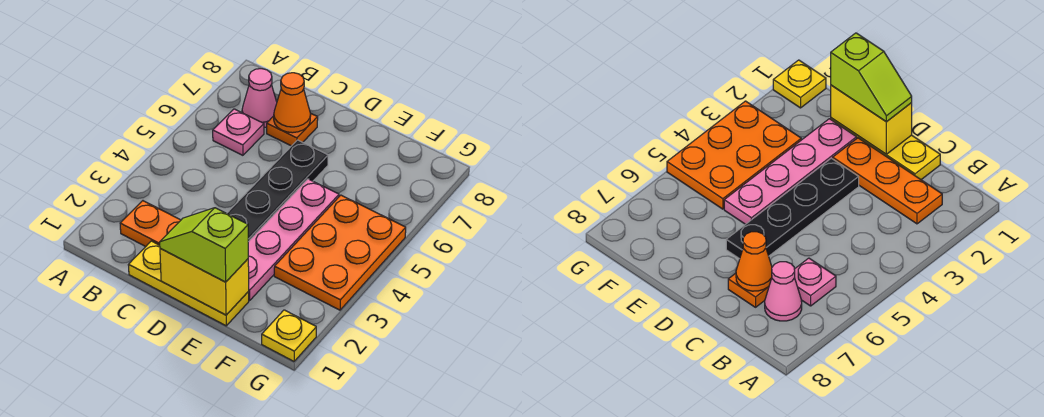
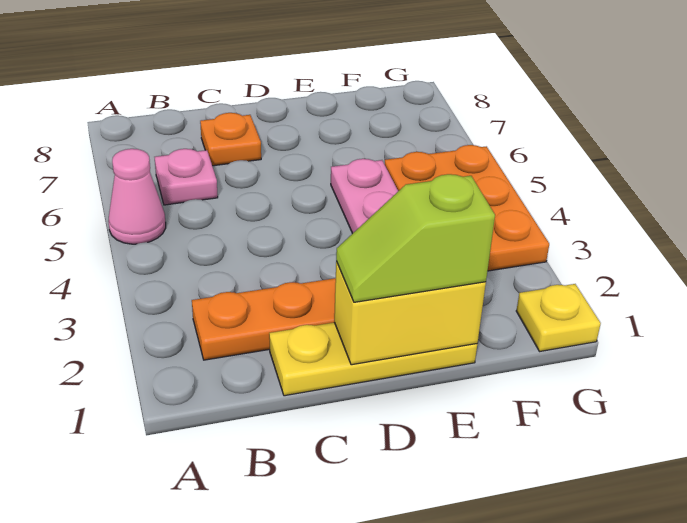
pink 1x1 cone [242,69,277,127] -> pink 1x1 cone moved to [108,149,166,244]
orange 1x1 cone [274,73,311,133] -> none
black 1x4 plate [227,140,328,242] -> none

